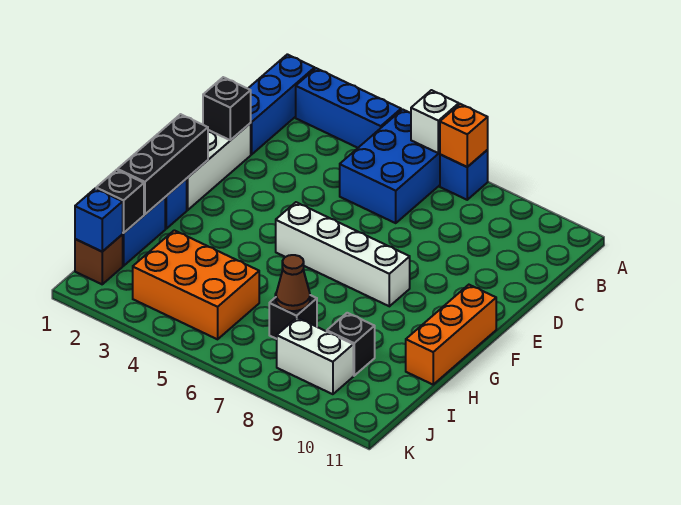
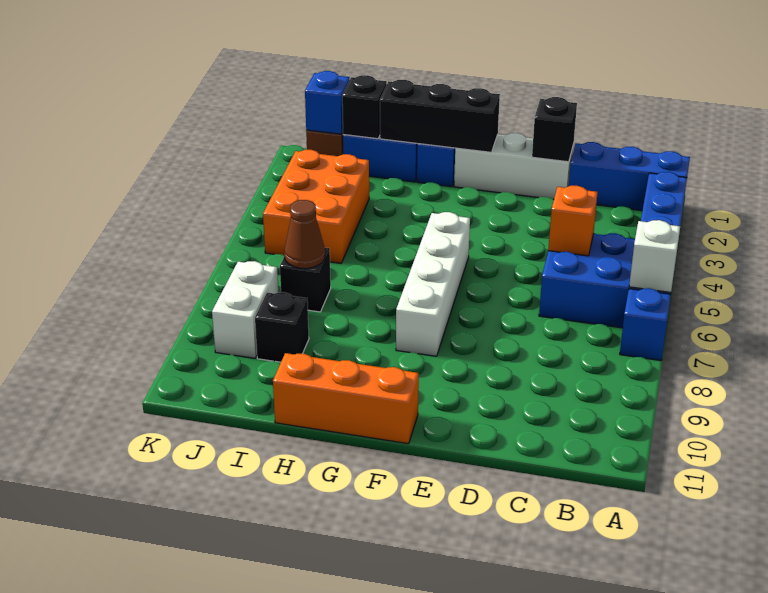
orange 1x1 brick [440,104,488,167] -> orange 1x1 brick moved to [548,186,598,256]

